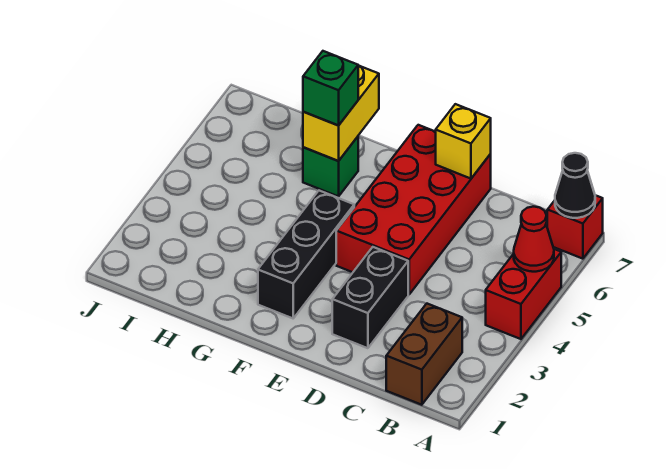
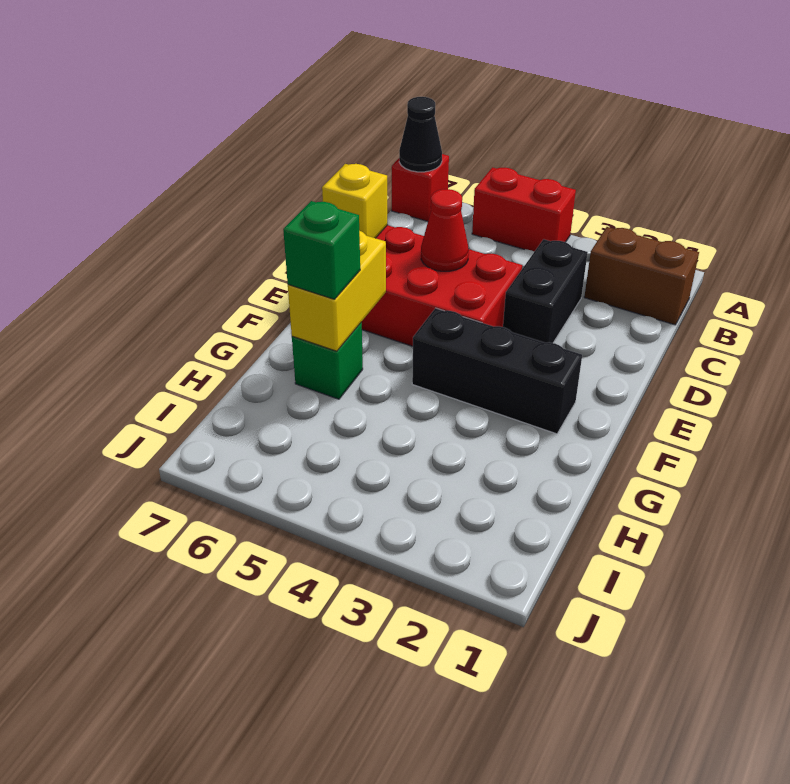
red 1x1 cone [514,207,554,272] -> red 1x1 cone moved to [421,189,469,271]
black 1x2 brick [332,247,408,348] -> black 1x2 brick turned to [503,239,588,343]
yellow 1x2 brick [303,66,379,161] -> yellow 1x2 brick turned to [288,231,386,351]

